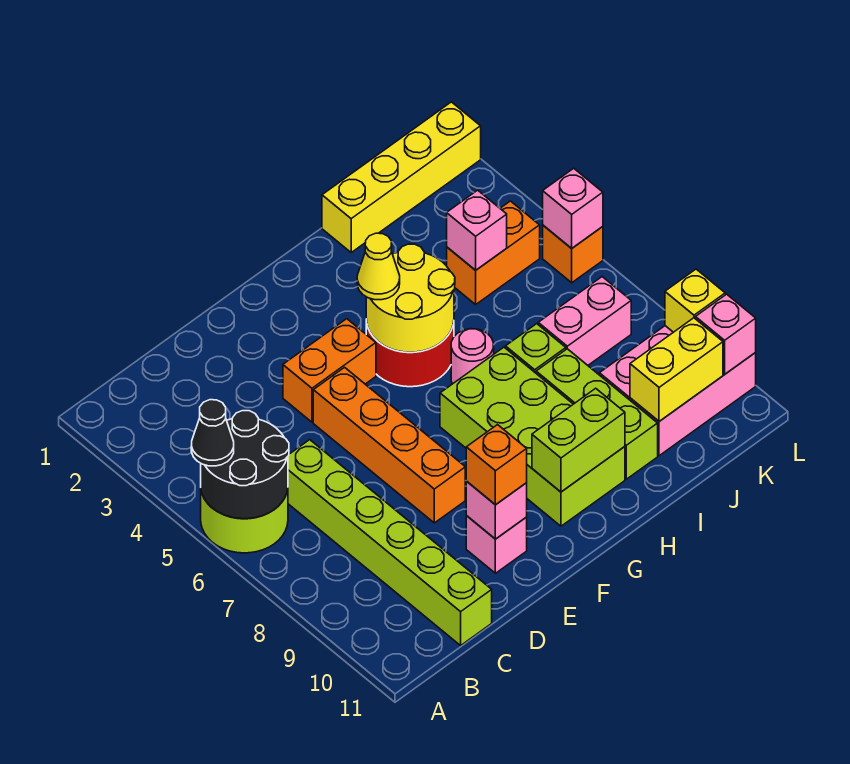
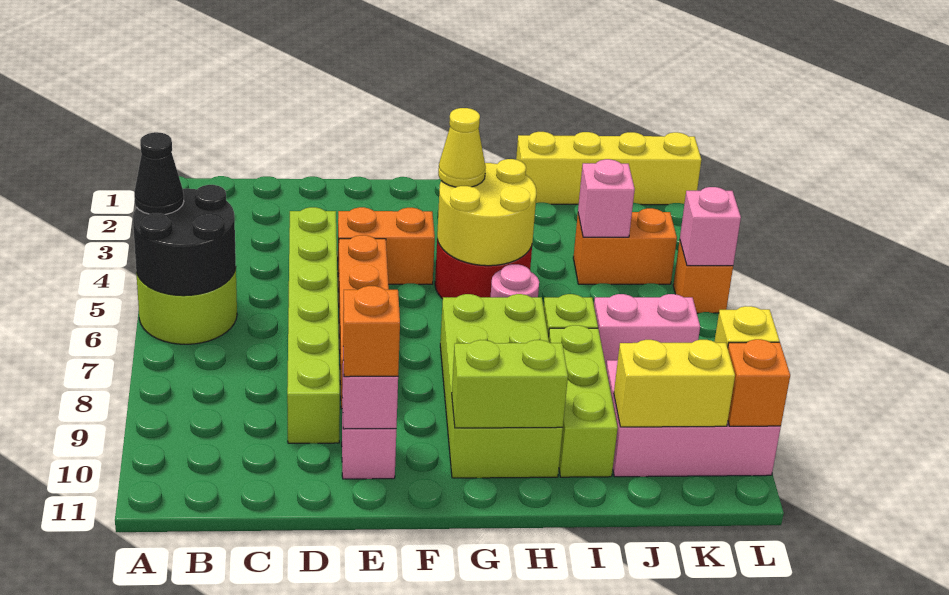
lime 1x6 brick [288,440,492,645] -> lime 1x6 brick moved to [287,207,340,443]
pink 1x1 brick [696,294,756,374] -> orange 1x1 brick [728,339,790,426]

